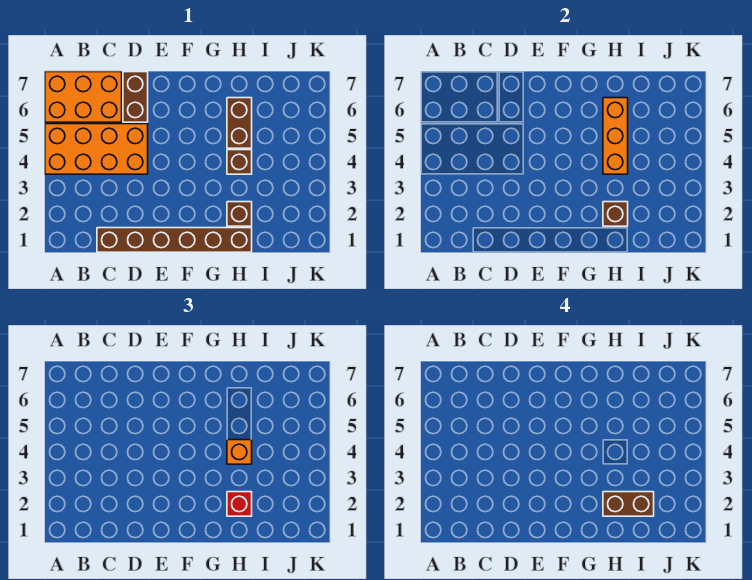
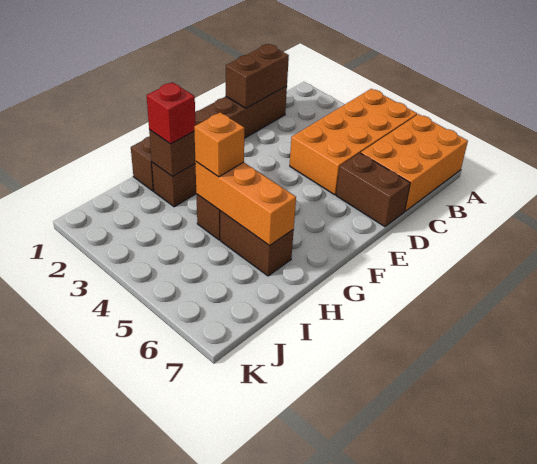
brown 1x2 brick [603,492,654,516] -> brown 1x2 brick moved to [226,44,289,108]

